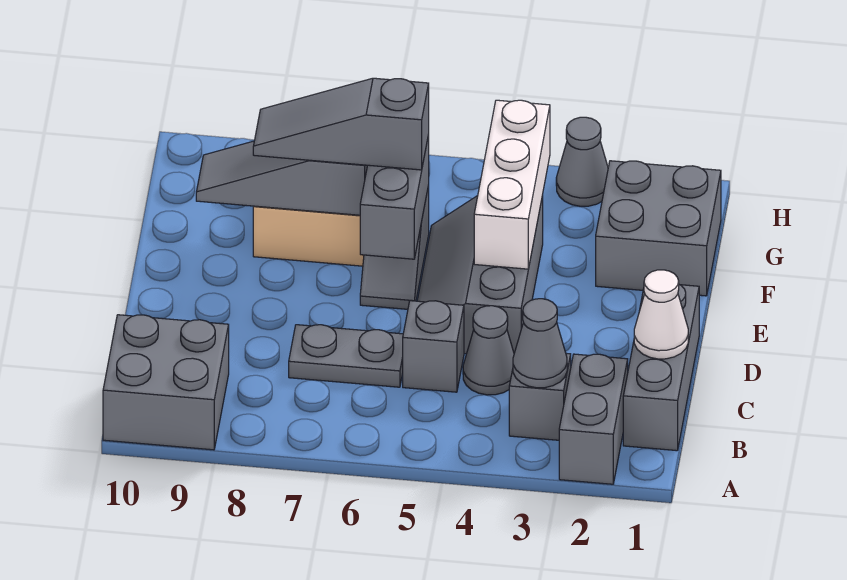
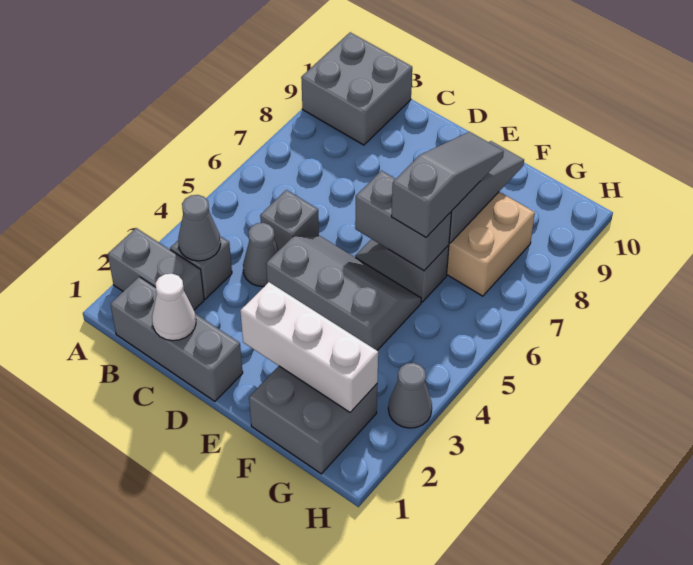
grey 1x2 plate [289,325,403,387] -> none
white 1x3 brick [474,100,550,269] -> white 1x3 brick moved to [240,282,378,412]

